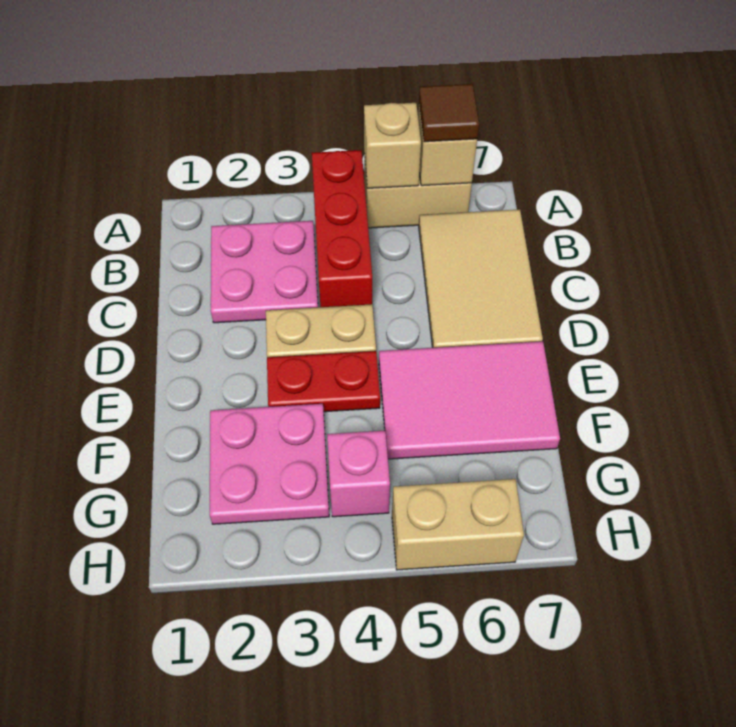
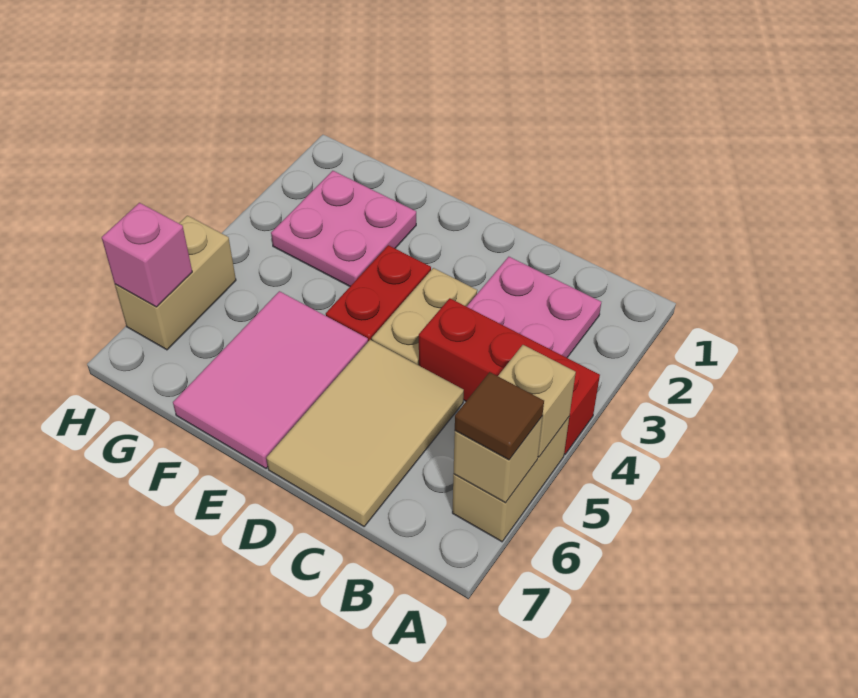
tan 2x3 tile [419,209,543,348] -> tan 2x3 tile turned to [267,340,464,526]
pink 1x1 brick [327,431,390,517] -> pink 1x1 brick moved to [102,203,192,307]

